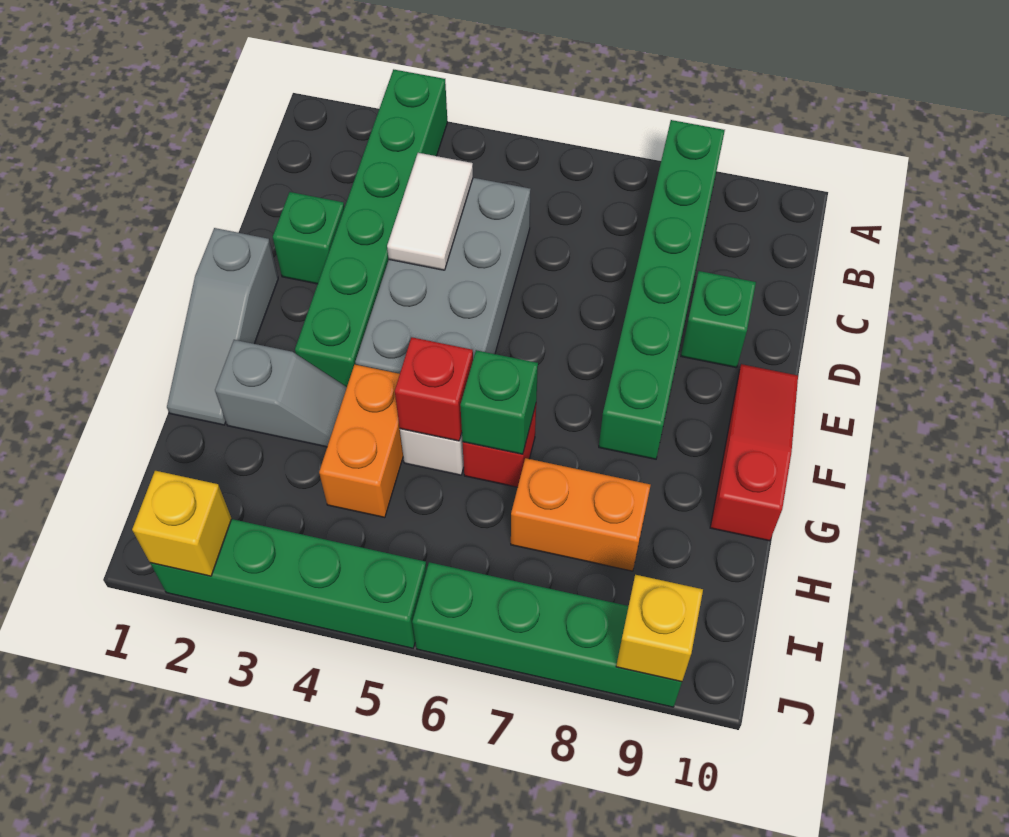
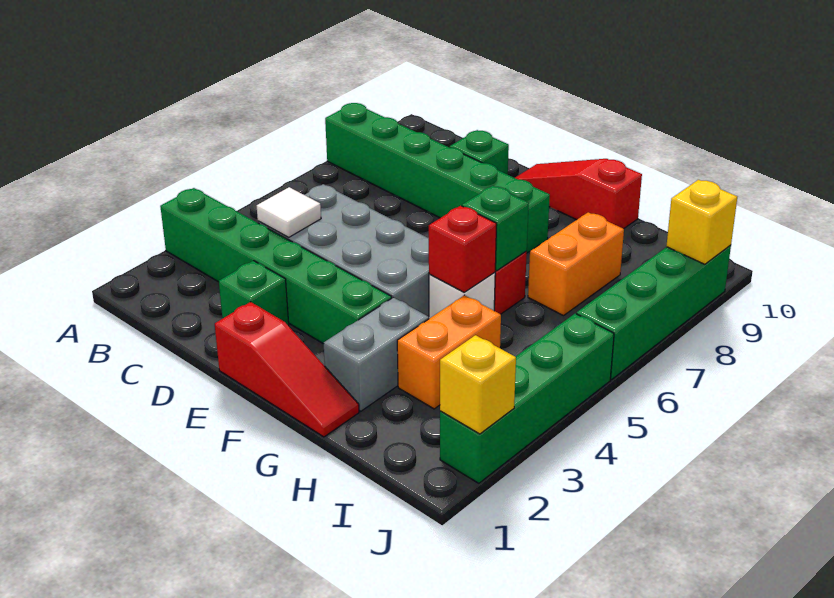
white 1x2 tile [387,153,473,270] -> white 1x1 tile [257,187,321,237]
grey 1x3 slope [167,228,278,425] -> red 1x3 slope [215,302,359,437]
grey 1x2 slope [215,340,347,447] -> grey 1x2 brick [323,297,429,411]
orange 1x2 brick [319,365,403,518] -> orange 1x2 brick turned to [397,295,501,409]

